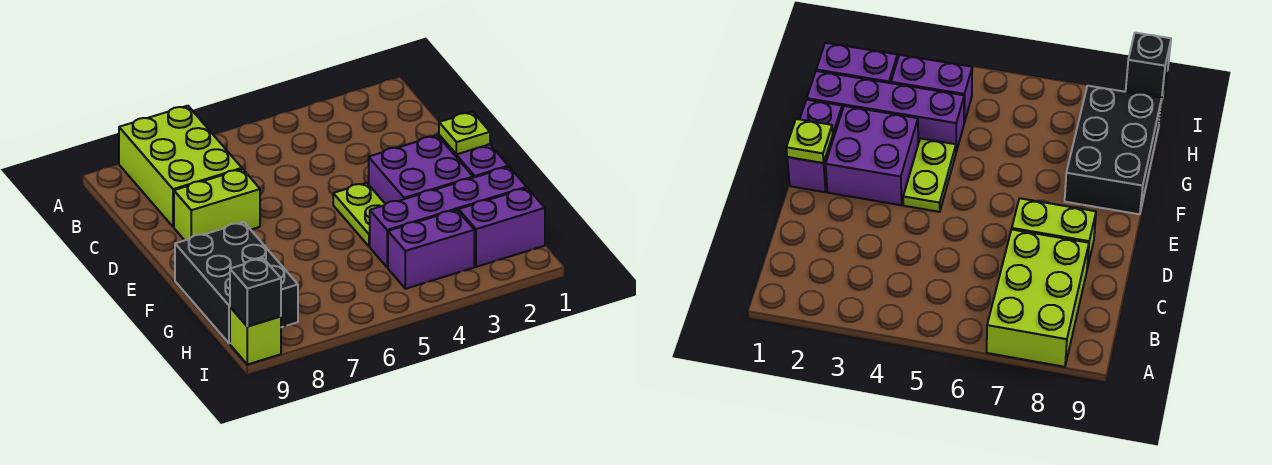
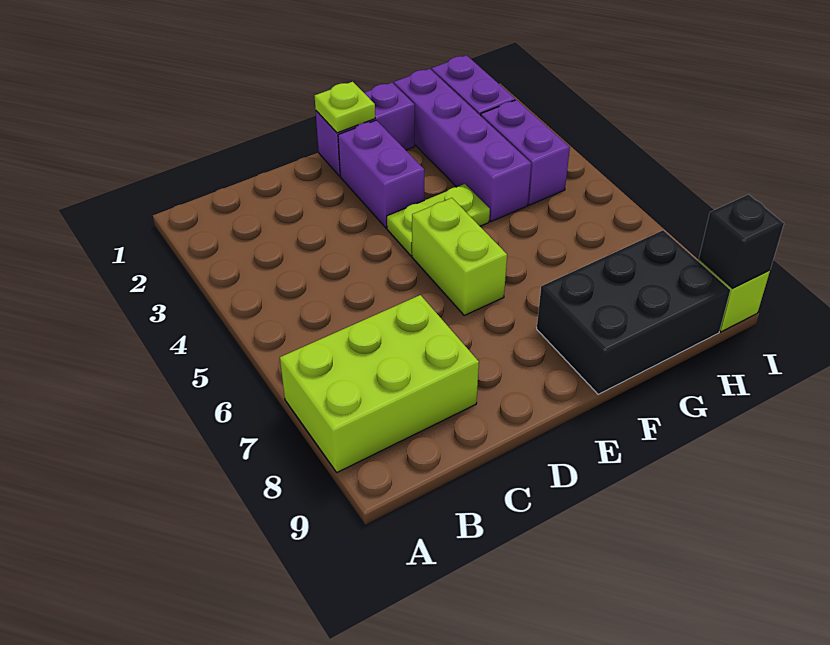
lime 1x2 brick [174,169,260,240] -> lime 1x2 brick moved to [412,198,507,315]
purple 2x2 brick [369,136,473,204] -> purple 1x2 brick [338,120,424,228]

